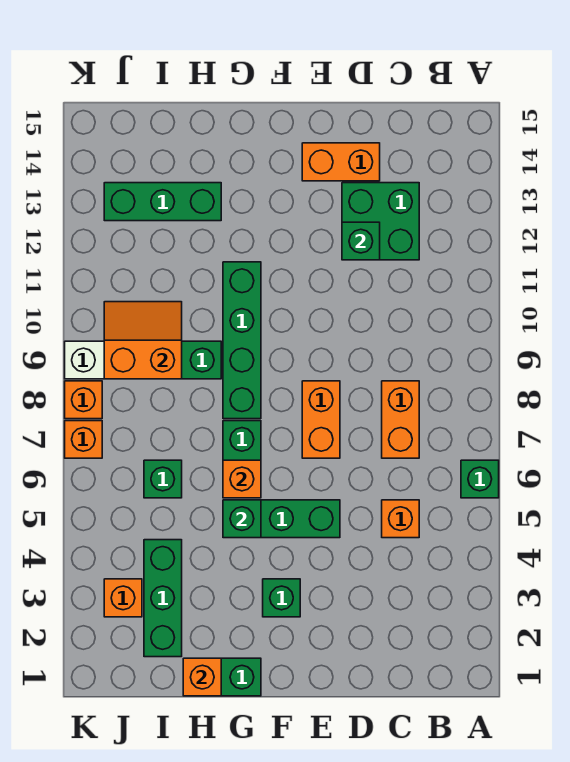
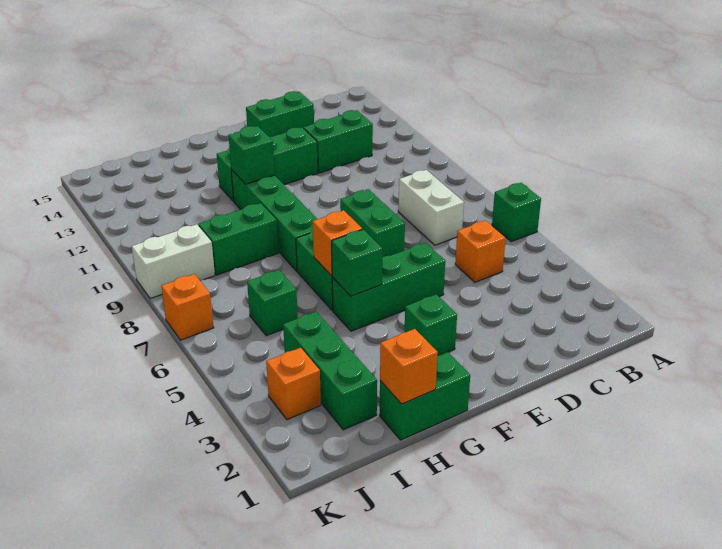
orange 1x2 brick [382,381,419,458] -> white 1x2 brick [398,170,464,245]
green 2x2 brick [342,183,419,260] -> green 1x2 brick [303,110,373,173]
green 1x1 brick [342,222,380,260] -> green 1x1 brick moved to [229,126,275,184]
orange 1x2 brick [302,143,380,181] -> green 1x2 brick [246,91,314,137]
orange 1x2 brick [302,381,340,458] -> green 1x2 brick [340,189,405,257]
green 1x3 brick [104,183,221,221] -> green 1x3 brick moved to [217,127,318,201]
orange 2x2 slope [104,302,182,379] -> none
orange 1x1 brick [65,381,102,419] -> none

